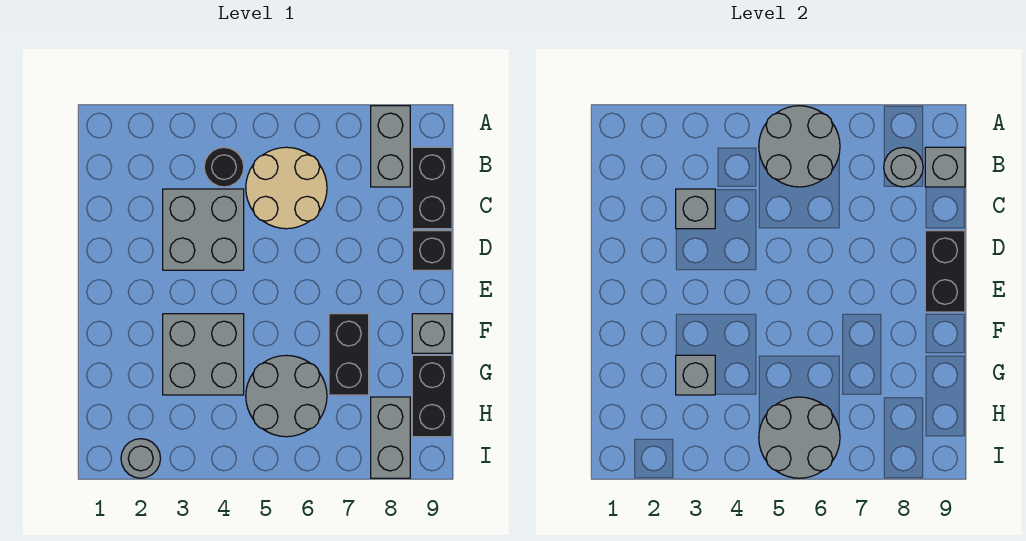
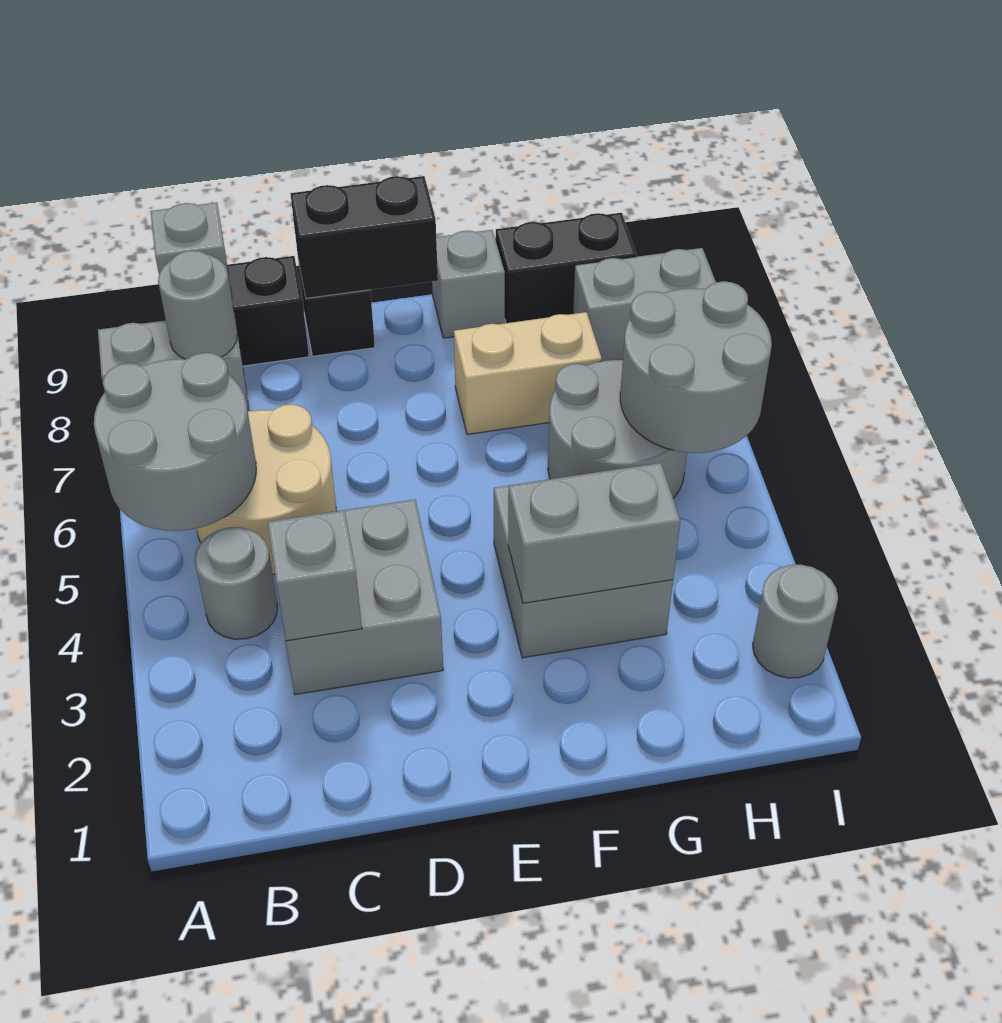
black 1x1 round brick [204,147,244,187] -> grey 1x1 round brick [195,527,277,639]
black 1x2 brick [329,314,369,395] -> tan 1x2 brick [454,312,602,435]
grey 1x1 brick [676,355,715,395] -> grey 1x2 brick [508,463,680,603]

